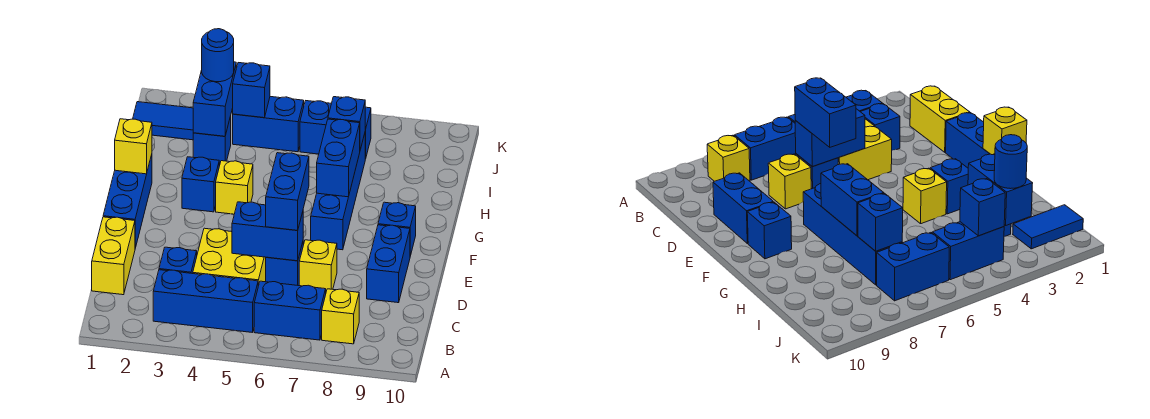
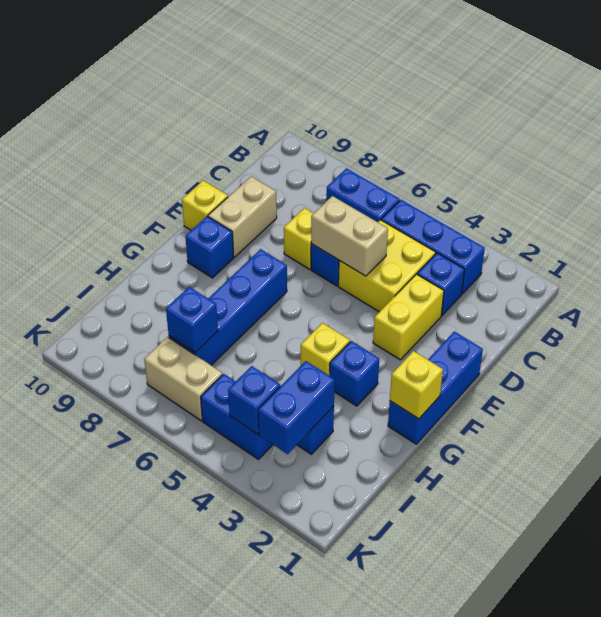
yellow 1x1 brick [322,289,359,344] -> yellow 1x1 brick moved to [182,181,228,230]
yellow 1x2 brick [92,217,135,295] -> yellow 1x2 brick moved to [373,274,444,360]
blue 1x2 brick [232,202,303,261] -> tan 1x2 brick [311,196,388,276]
blue 1x2 brick [266,153,309,230] -> none
blue 1x2 brick [367,225,410,303] -> tan 1x2 brick [208,176,277,257]
blue 1x2 brick [317,119,360,197] -> none
blue 1x2 tile [133,102,193,140] -> none
blue 1x1 round brick [202,29,234,82] -> none
blue 1x2 brick [300,101,371,159] -> tan 1x2 brick [144,337,223,421]

